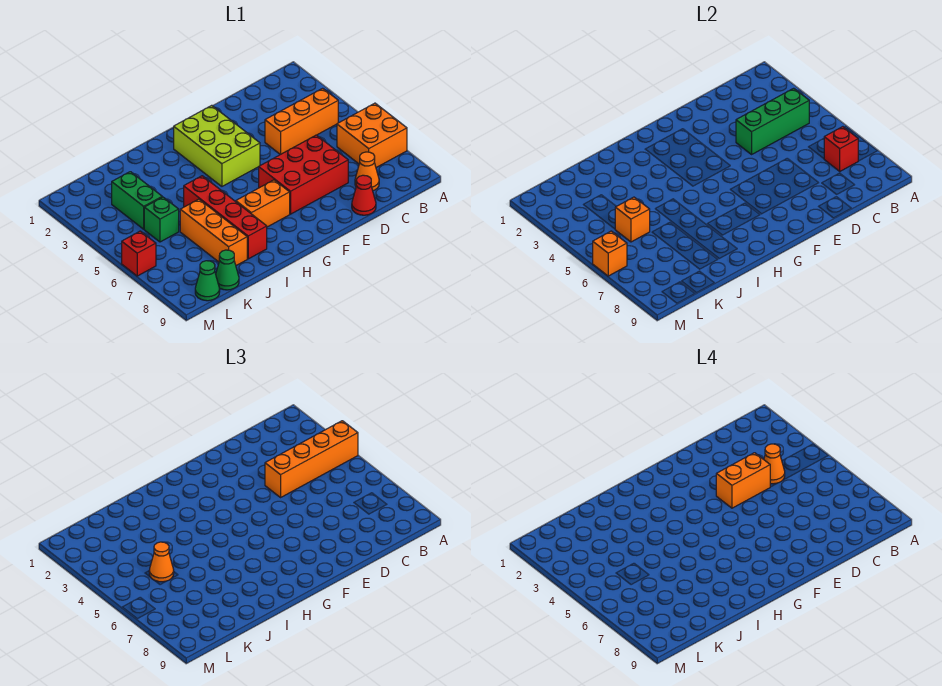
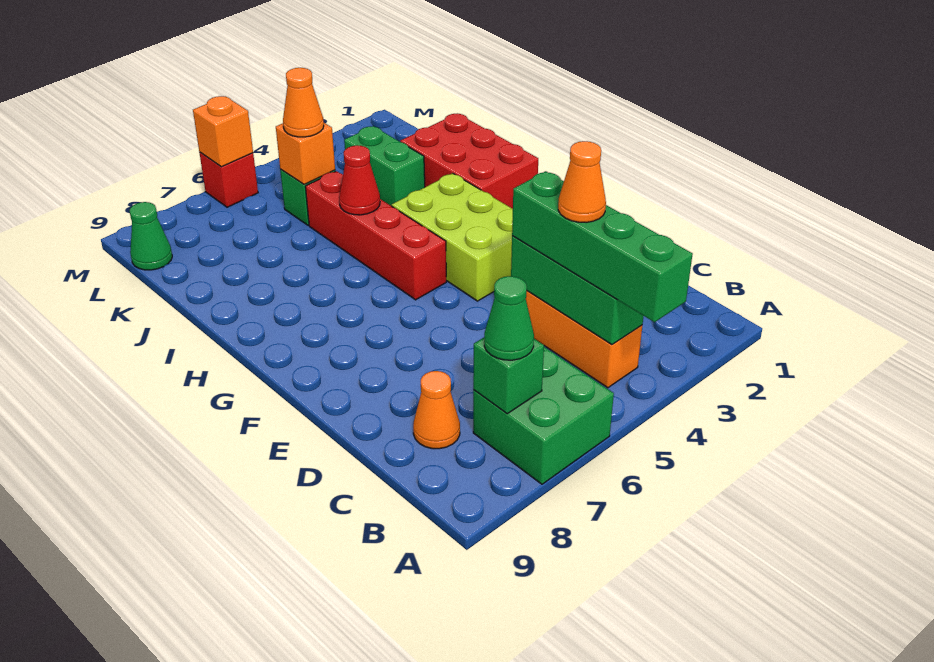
orange 1x4 brick [265,421,358,497] -> green 1x4 brick [512,171,693,322]
orange 2x2 brick [337,103,407,168] -> green 2x2 brick [473,347,614,484]
red 1x1 brick [824,127,858,171] -> green 1x1 brick [473,338,544,414]
orange 1x2 brick [716,453,770,508] -> none
red 2x3 brick [259,135,348,214] -> red 2x3 brick moved to [400,114,538,209]
red 1x1 cone [352,175,376,215] -> red 1x1 cone moved to [339,145,380,215]
lime 2x3 brick [174,105,260,186] -> lime 2x3 brick turned to [391,173,513,301]
orange 1x2 brick [236,180,290,227] -> none
red 1x4 brick [184,176,267,259] -> red 1x4 brick turned to [305,171,446,300]
orange 1x3 brick [180,199,247,266] -> none
green 1x2 brick [112,172,162,229] -> green 1x2 brick turned to [344,126,425,206]
green 1x1 cone [216,250,239,290] -> green 1x1 cone moved to [484,276,534,360]

